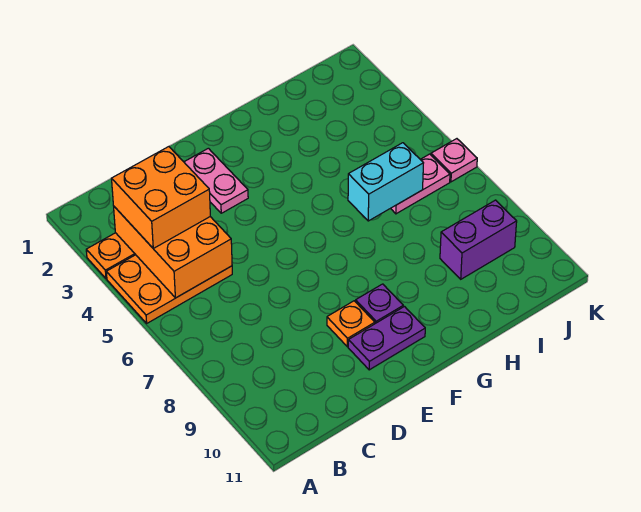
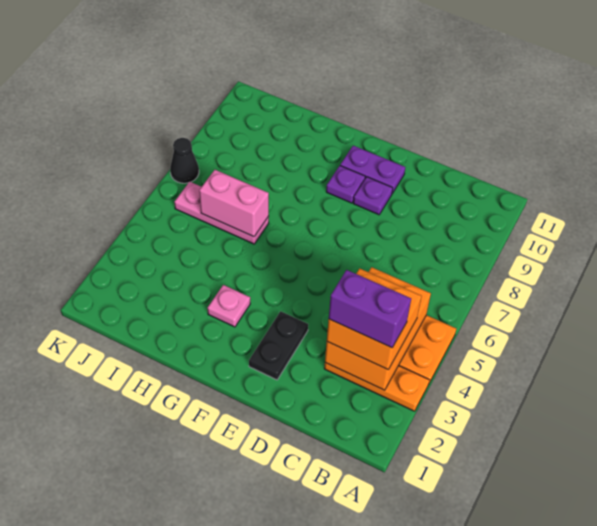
pink 1x2 plate [184,148,248,213] -> black 1x2 plate [249,311,308,380]
orange 1x1 plate [327,301,375,347] -> purple 1x1 plate [353,177,393,215]
cyan 1x2 brick [348,143,423,221] -> pink 1x2 brick [199,170,269,237]
pink 1x2 plate [391,154,450,214] -> pink 1x3 plate [174,182,269,244]
purple 1x2 brick [440,200,517,279] -> purple 1x2 brick moved to [329,270,411,348]
pink 1x1 plate [431,139,477,182] -> pink 1x1 plate moved to [208,285,250,327]
none -> black 1x1 cone [170,138,199,183]

